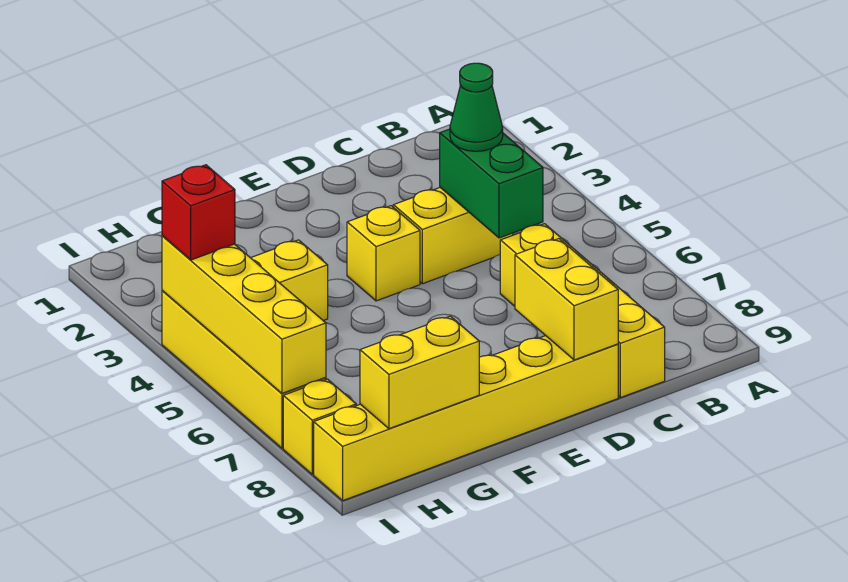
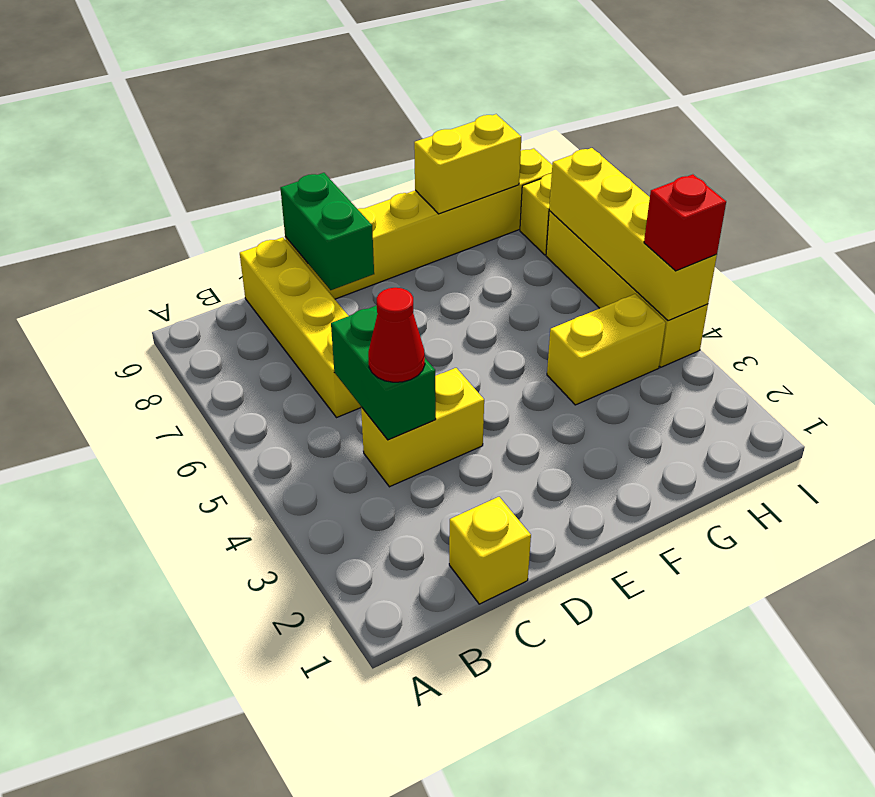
green 1x1 cone [450,63,503,151] -> red 1x1 cone [368,288,425,382]
yellow 1x2 brick [515,239,618,360] -> green 1x2 brick [280,173,374,290]
yellow 1x1 brick [347,206,420,301] -> yellow 1x1 brick moved to [449,497,531,604]

